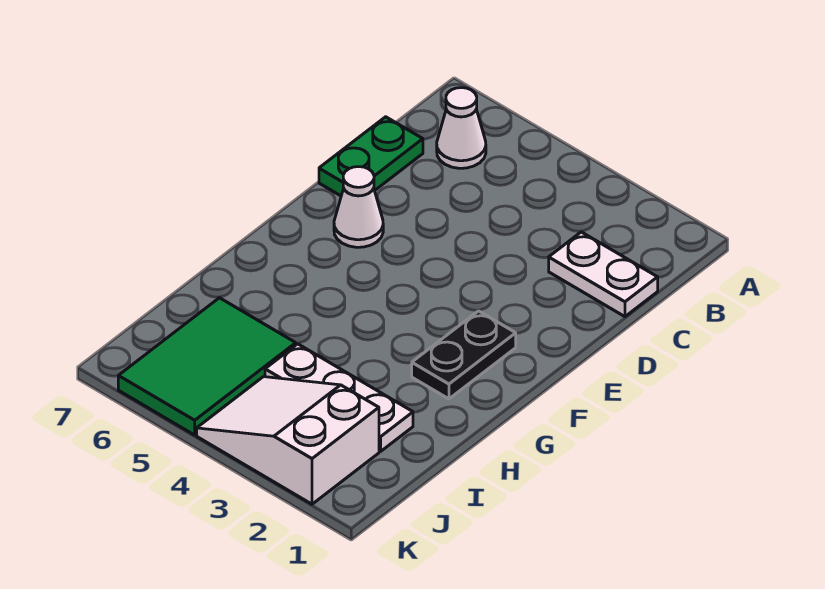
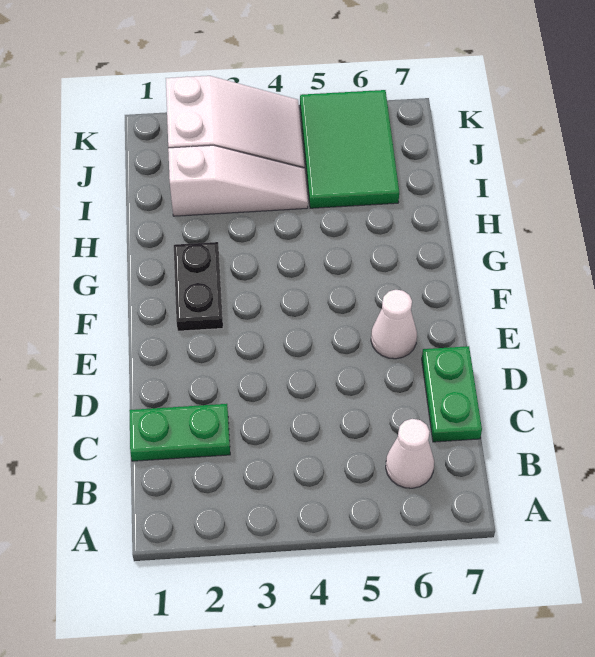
white 1x2 plate [549,232,658,317] -> green 1x2 plate [129,404,230,461]
white 1x3 plate [265,344,413,452] -> white 1x3 slope [168,145,308,216]

